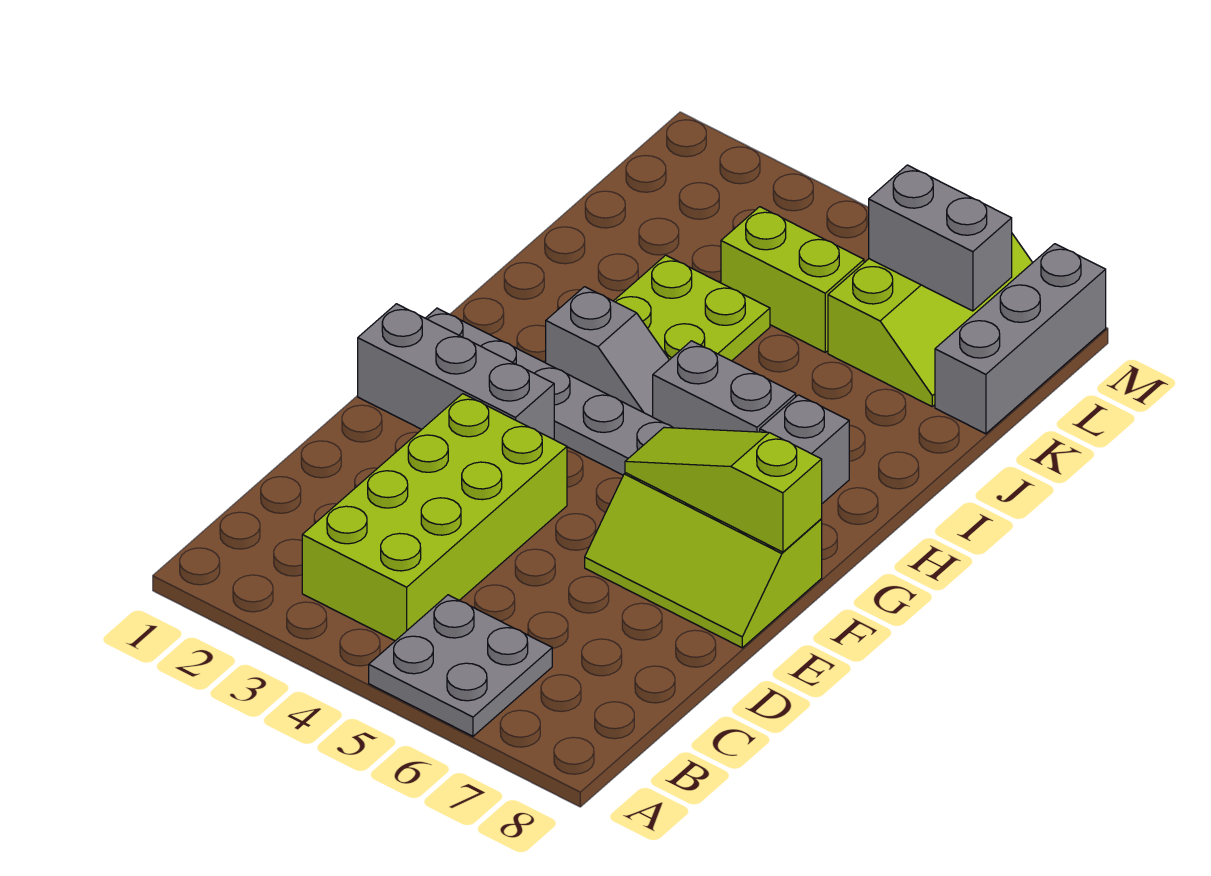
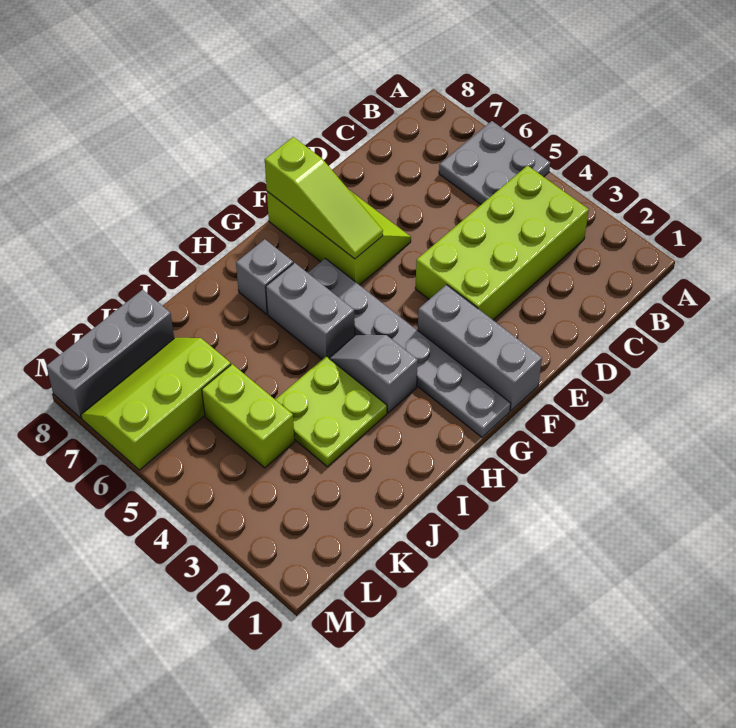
grey 1x2 brick [869,165,1012,311] -> none

